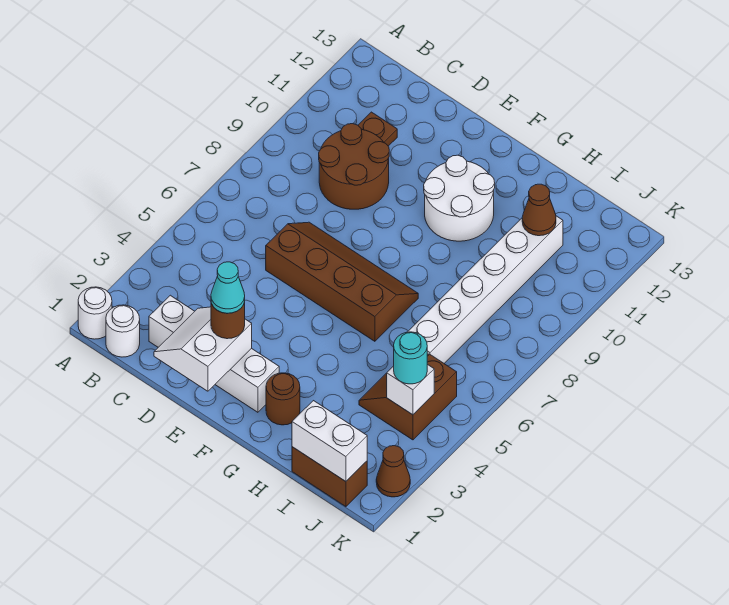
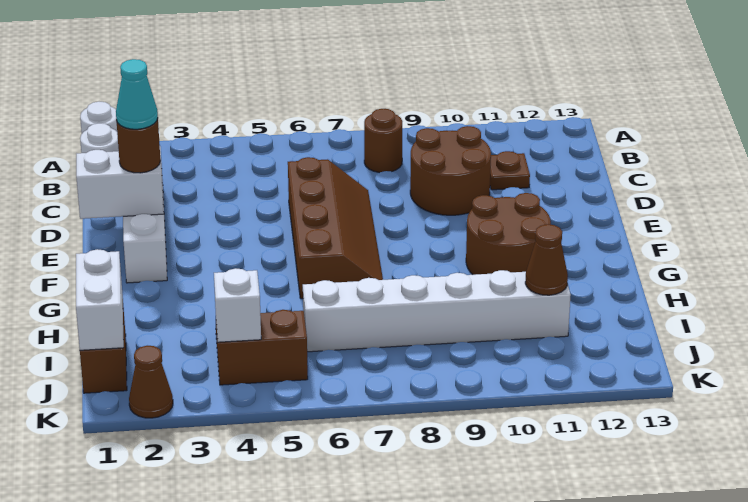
white 2x2 round brick [424,155,495,241] -> brown 2x2 round brick [466,193,551,275]
brown 1x1 round brick [266,373,300,425] -> brown 1x1 round brick moved to [364,109,402,173]
cyan 1x1 round brick [394,332,427,384] -> none

